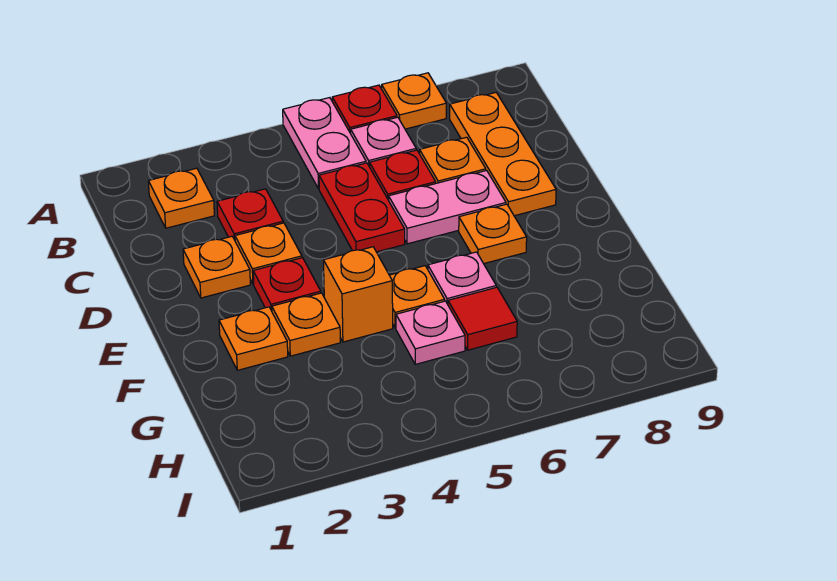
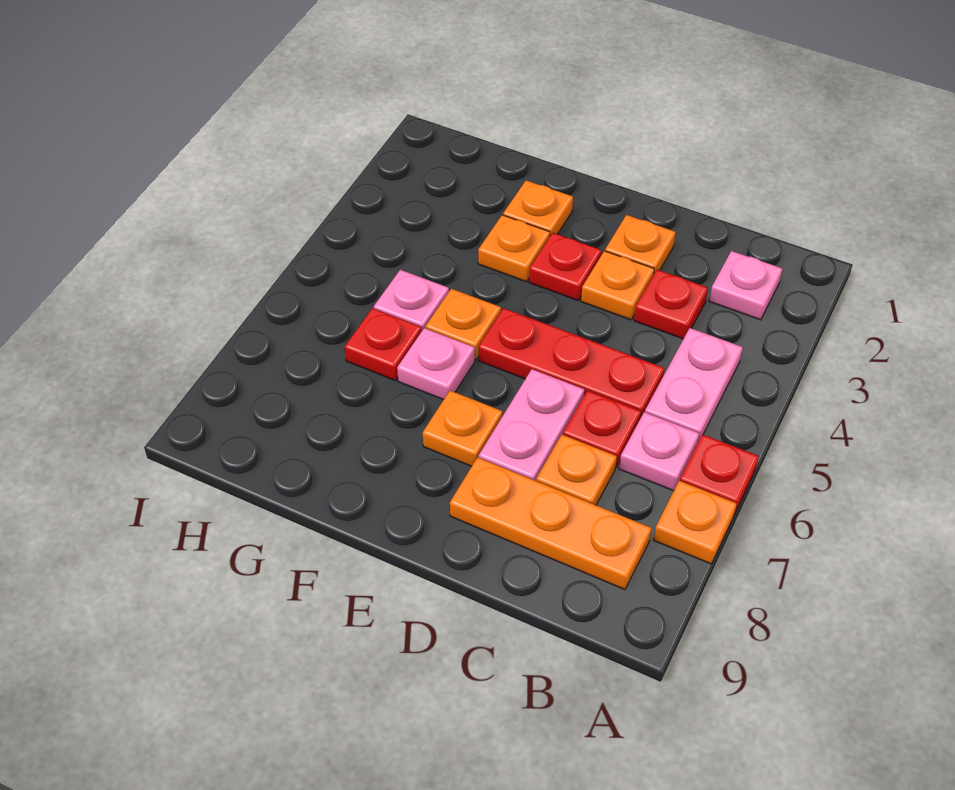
pink 1x2 plate [283,98,366,189] -> pink 1x2 plate turned to [645,328,743,442]
orange 1x1 plate [148,168,214,228] -> pink 1x1 plate [709,251,782,320]
red 1x2 plate [319,163,405,252] -> red 1x3 plate [479,308,665,418]
orange 1x1 brick [324,247,393,342] -> none
red 1x1 tile [448,287,517,350] -> red 1x1 plate [345,308,422,381]

